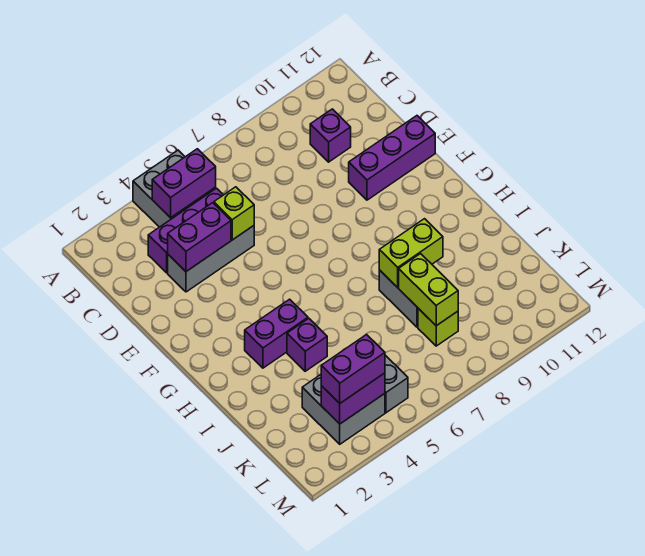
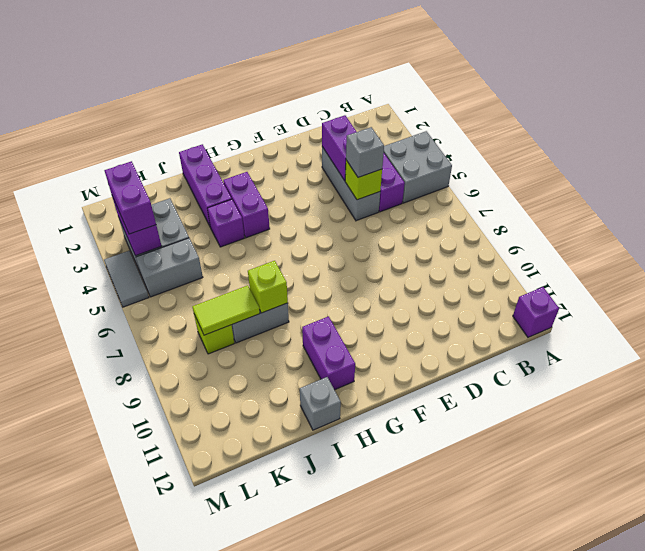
purple 1x2 brick [152,149,216,218] -> purple 1x2 brick moved to [302,316,355,390]
purple 1x1 brick [310,109,351,162] -> purple 1x1 brick moved to [513,287,559,337]
none -> grey 1x1 brick [346,127,384,178]
purple 1x3 brick [349,116,435,200] -> purple 1x3 brick moved to [179,144,232,226]
lime 1x2 brick [379,219,443,288] -> lime 1x1 brick [248,261,288,313]
none -> grey 1x1 brick [300,377,341,430]
lime 1x2 brick [399,254,458,326] -> lime 1x2 tile [192,285,260,335]
none -> grey 1x2 tile [104,251,149,307]

